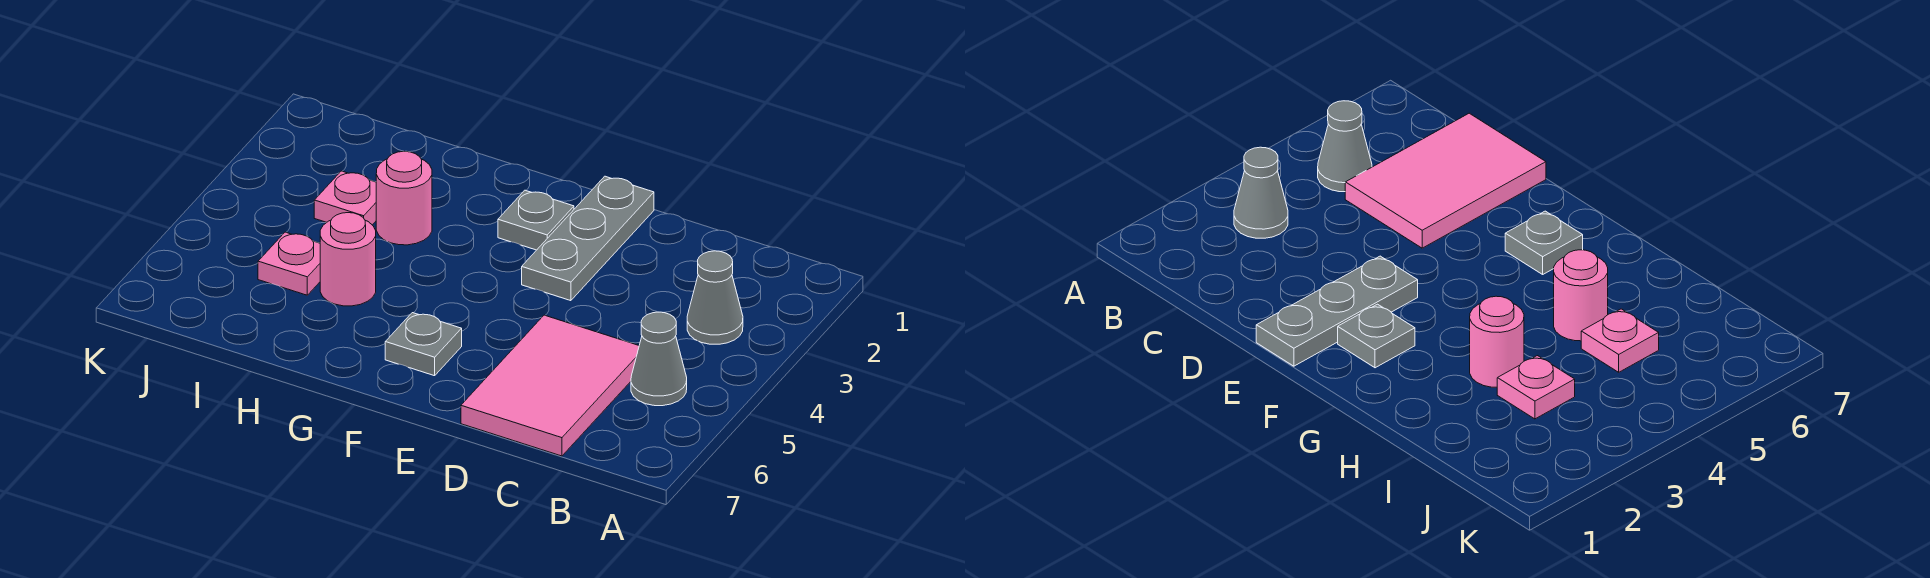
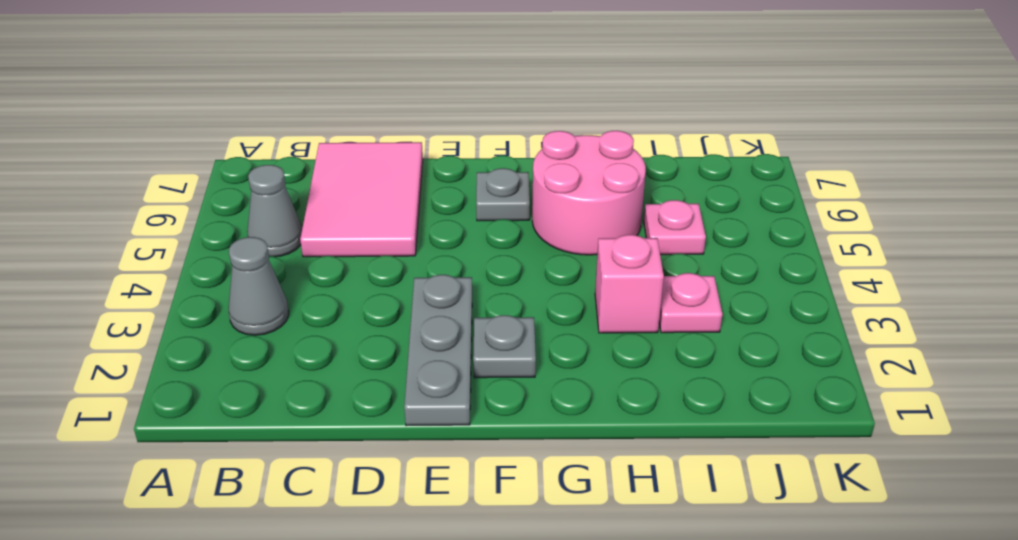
pink 1x1 round brick [376,151,432,245] -> pink 1x1 brick [595,235,664,333]
pink 1x1 round brick [320,213,376,306] -> pink 2x2 round brick [532,131,646,255]

